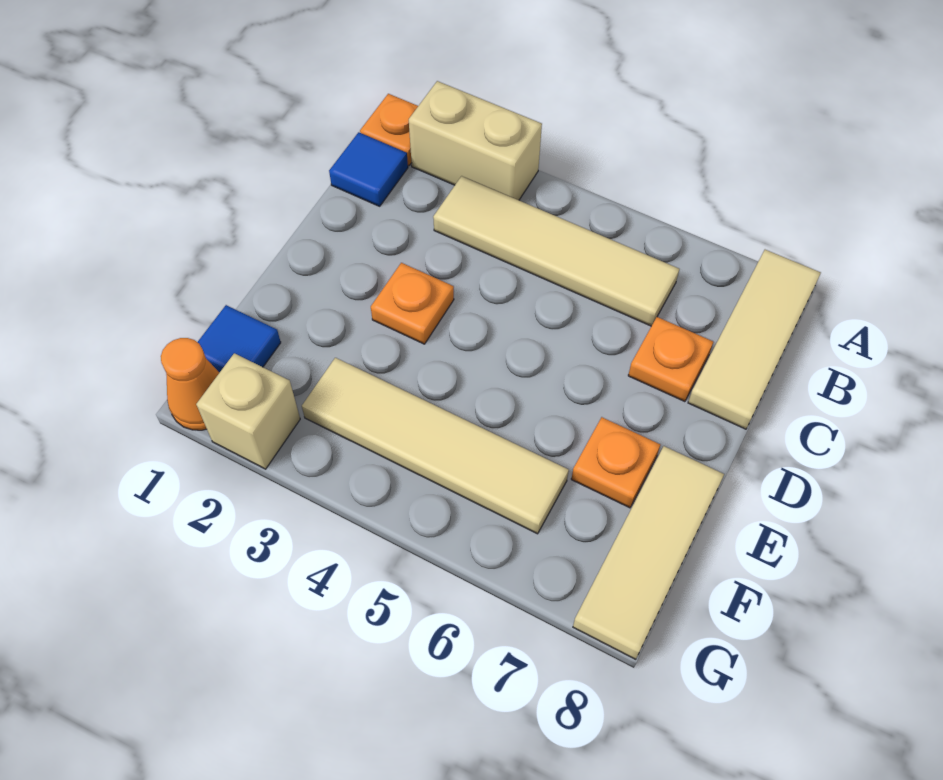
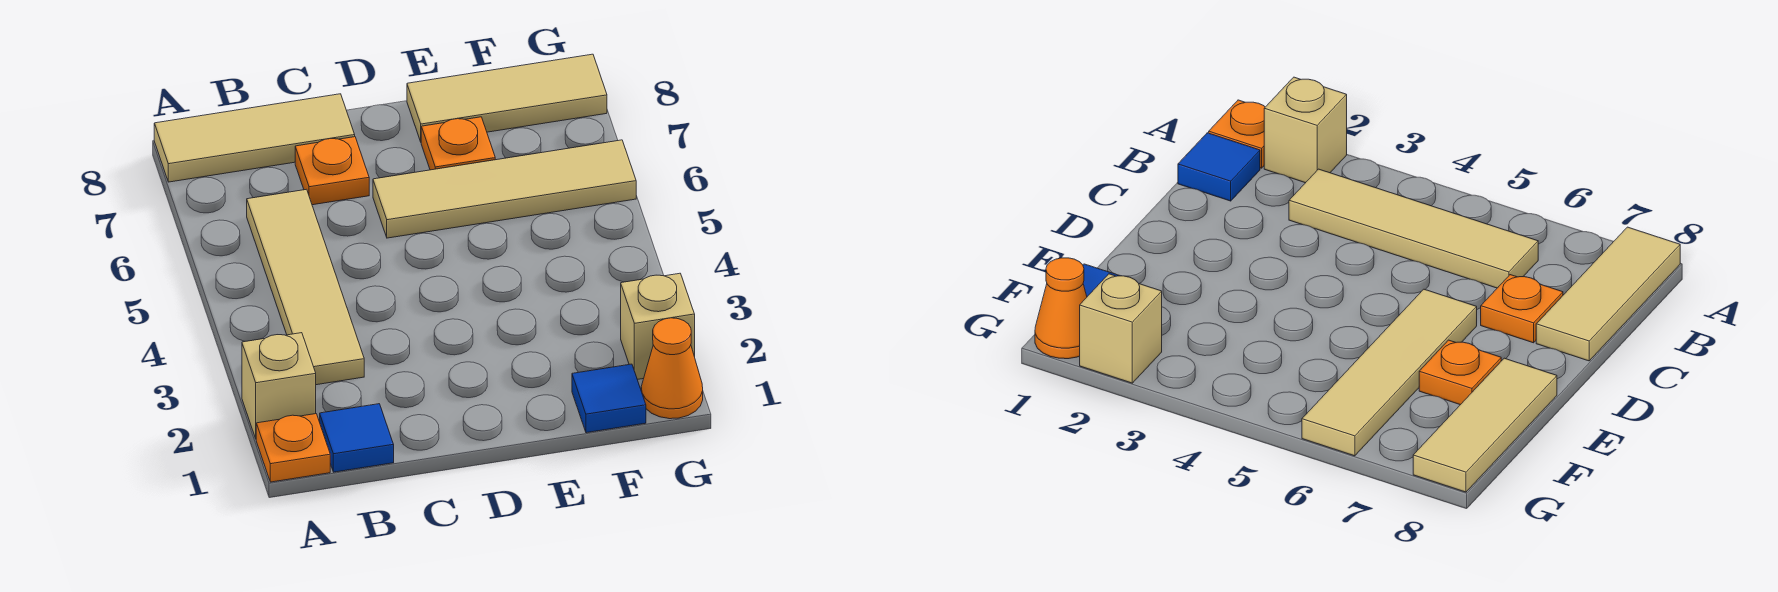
tan 1x2 brick [409,81,542,200] -> tan 1x1 brick [242,333,316,438]
orange 1x1 plate [371,263,454,344] -> none
tan 1x4 tile [302,358,569,534] -> tan 1x4 tile turned to [373,140,636,238]

